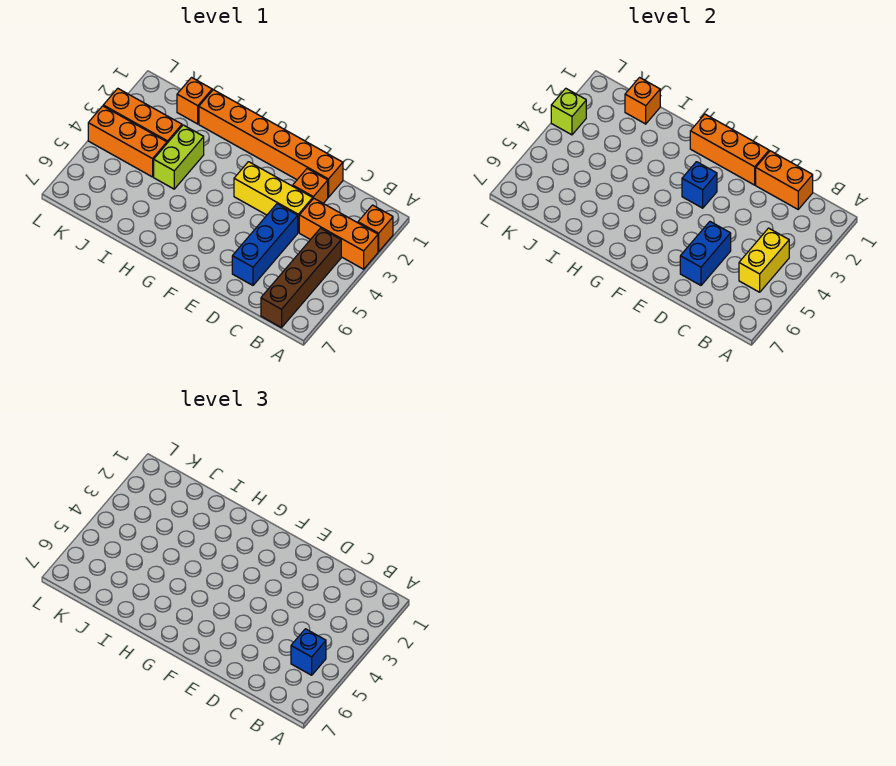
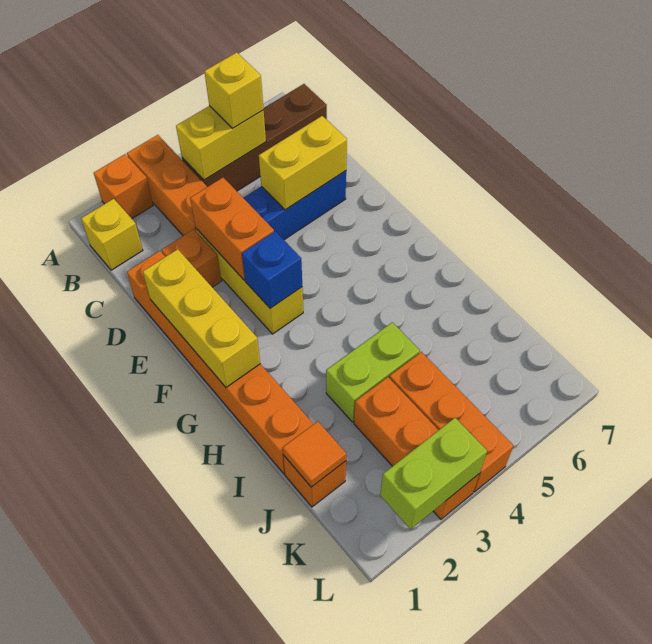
none -> yellow 1x1 brick [81,199,143,270]
blue 1x1 brick [291,629,326,675] -> yellow 1x1 brick [204,52,264,128]
orange 1x2 brick [756,151,813,209] -> orange 1x2 brick moved to [190,178,274,280]
blue 1x2 brick [680,222,731,285] -> yellow 1x2 brick [259,116,347,210]
orange 1x3 brick [690,114,769,185] -> yellow 1x3 brick [143,249,260,387]
orange 1x1 brick [625,78,660,124] -> orange 1x1 tile [283,421,346,487]
lime 1x1 brick [551,88,586,135] -> lime 1x2 brick [380,418,487,529]

